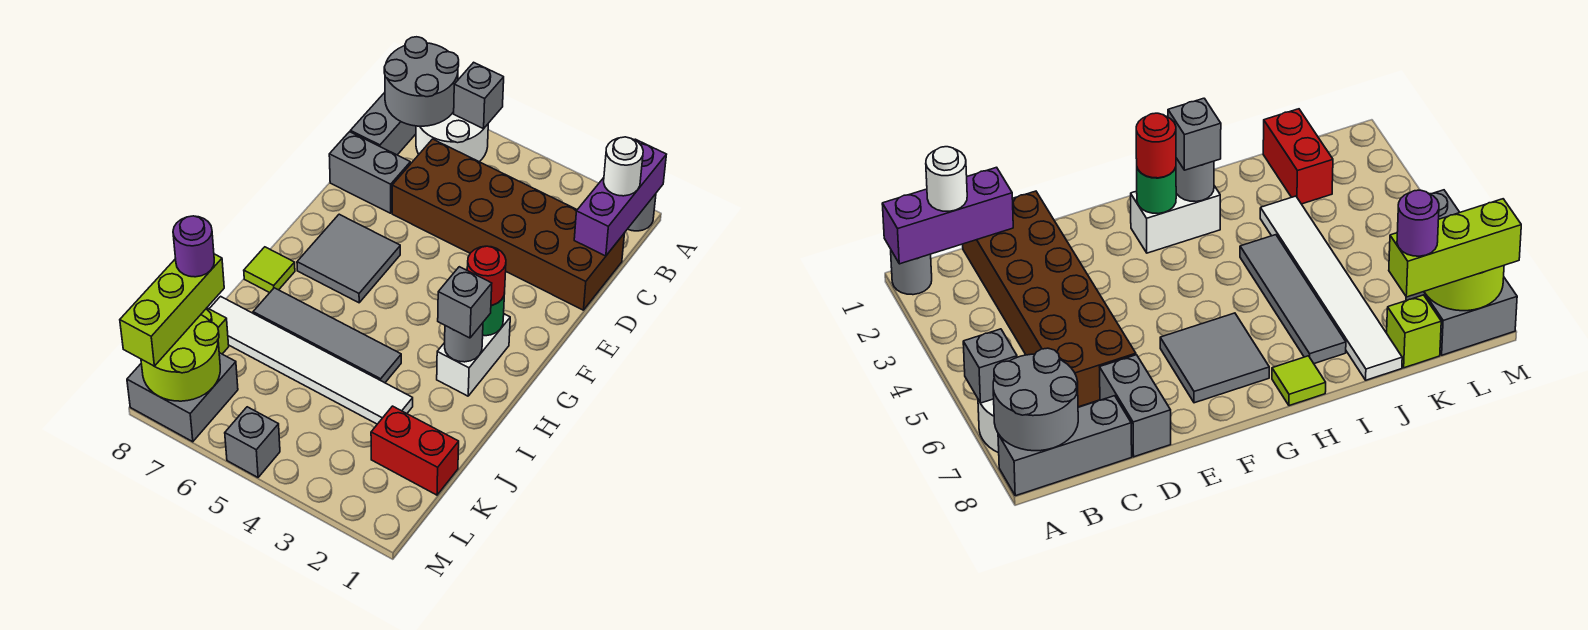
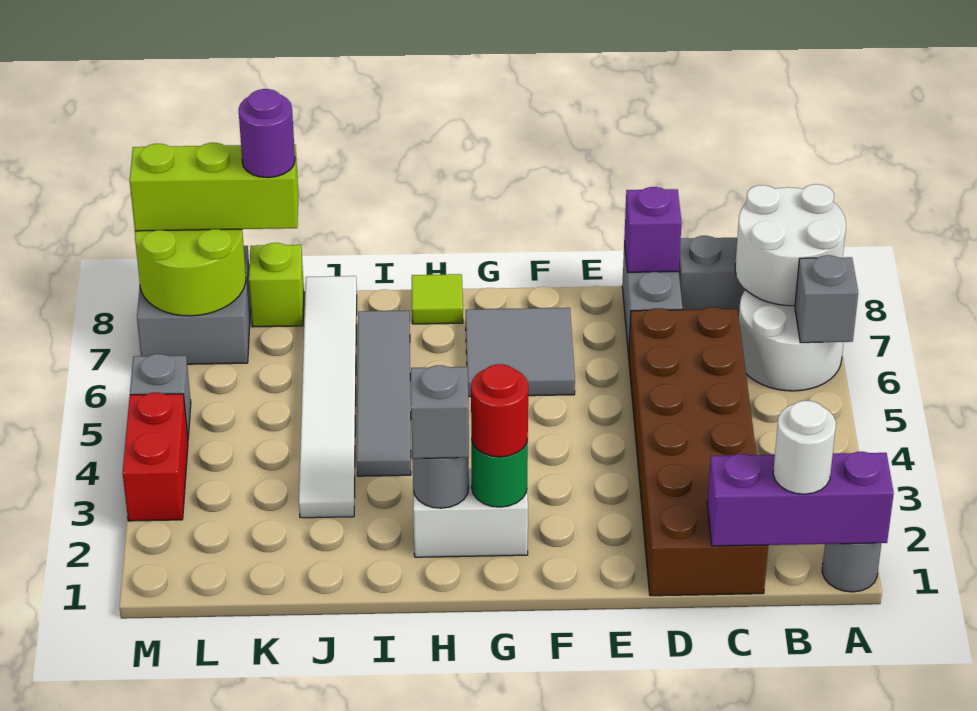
grey 2x2 round brick [384,37,459,126] -> white 2x2 round brick [735,184,846,306]
none -> purple 1x1 brick [624,187,682,272]
red 1x2 brick [371,406,459,495] -> red 1x2 brick moved to [123,393,188,521]

